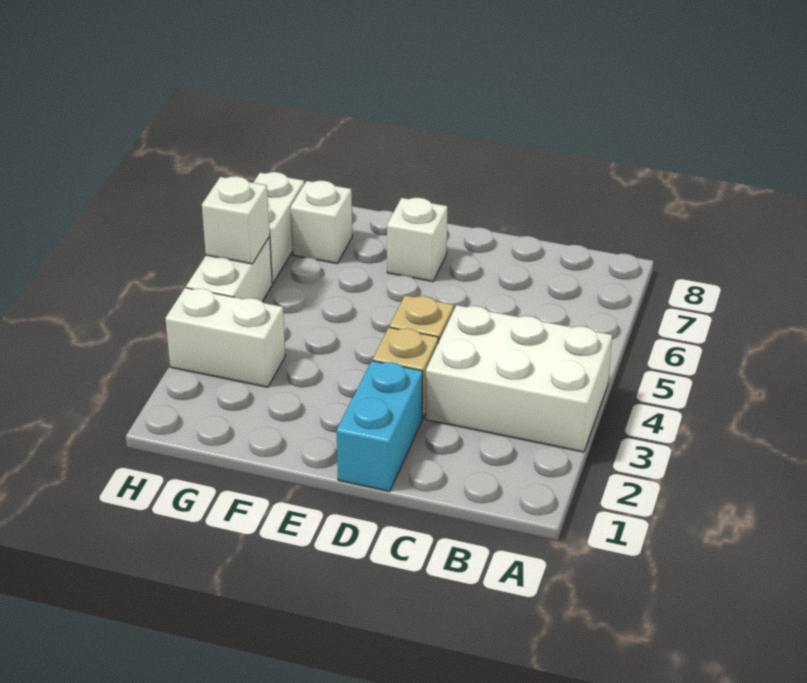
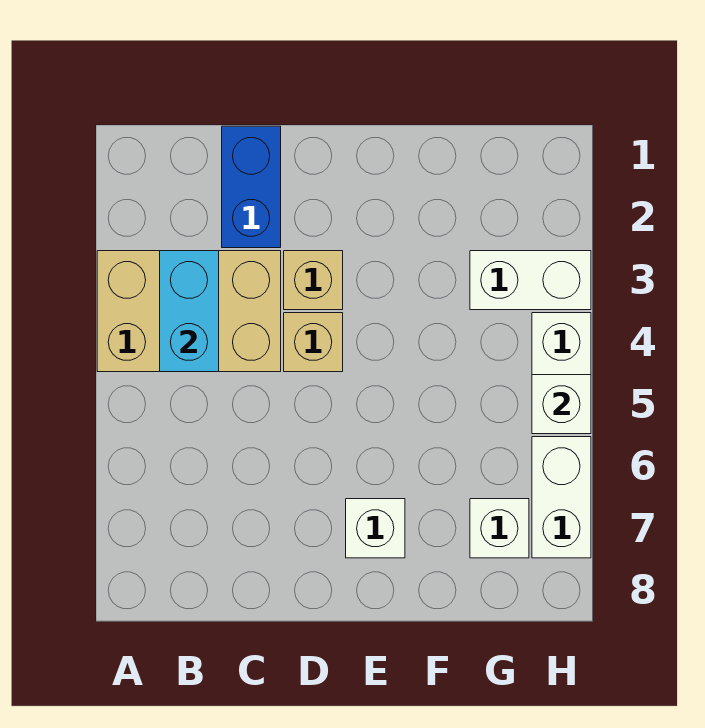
white 2x3 brick [425,305,612,452] -> tan 2x3 brick [97,251,281,372]
none -> blue 1x2 brick [222,126,281,248]
cyan 1x2 brick [337,361,423,492] -> cyan 1x2 brick moved to [160,251,219,372]

